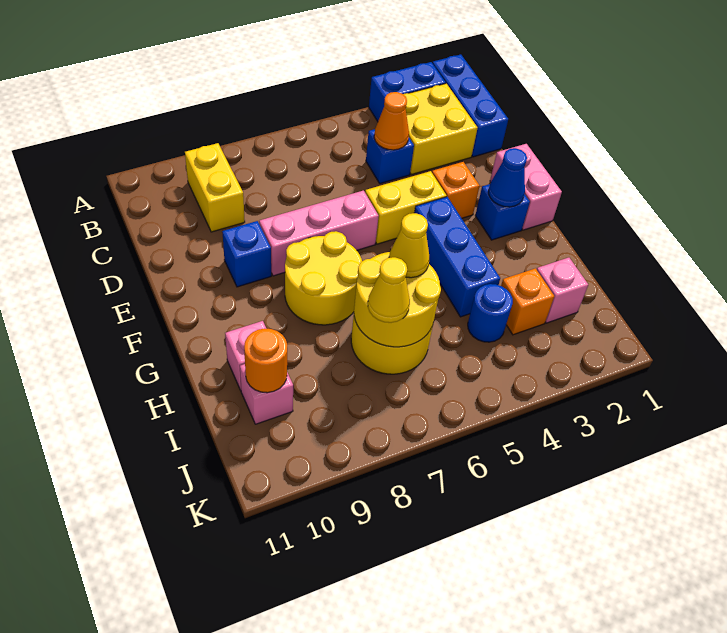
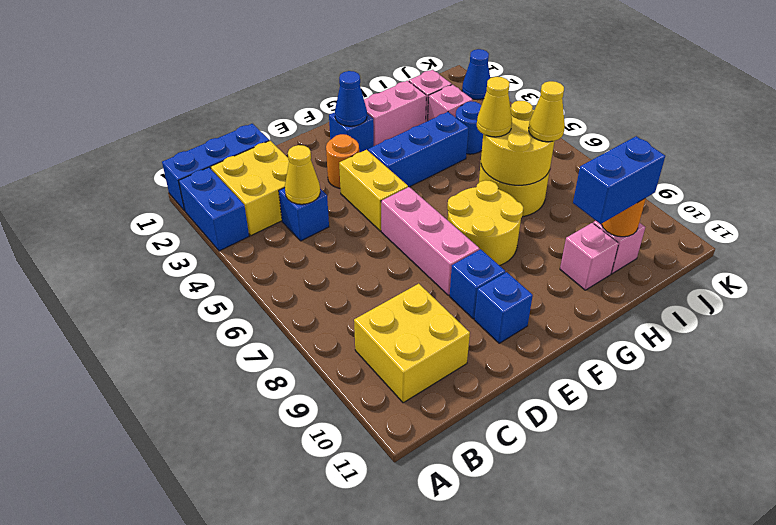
yellow 1x2 brick [185,143,245,232] -> yellow 2x2 brick [354,284,470,403]
orange 1x1 cone [374,92,409,150] -> yellow 1x1 cone [285,145,320,204]
pink 1x2 brick [490,144,562,230] -> pink 1x2 brick moved to [364,81,426,146]
orange 1x1 brick [432,162,480,218] -> orange 1x1 round brick [326,134,359,188]
none -> blue 1x1 brick [474,272,533,343]
none -> blue 1x2 brick [573,136,665,224]
orange 1x1 brick [501,268,554,335] -> pink 1x1 brick [428,85,473,121]
none -> blue 1x1 cone [462,49,490,100]

